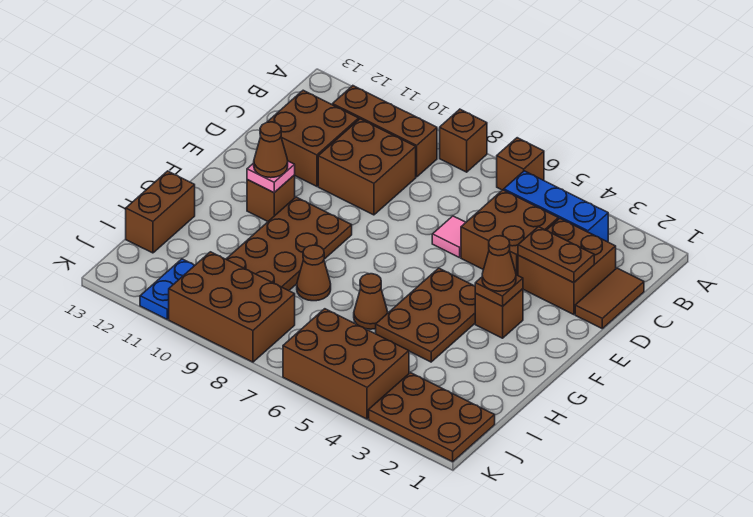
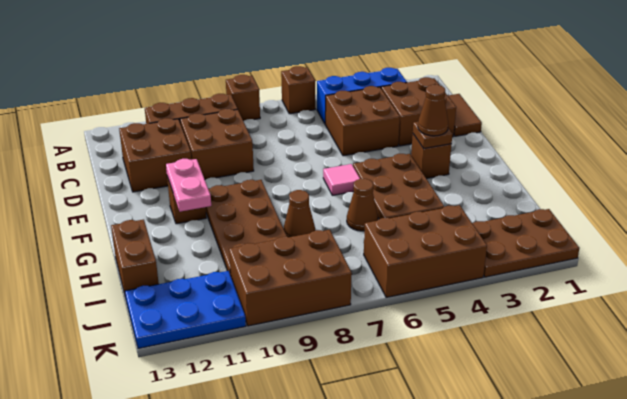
brown 1x2 plate [518,227,594,283] -> none
pink 1x1 tile [432,216,466,258] -> pink 1x1 tile moved to [323,164,360,195]
pink 1x1 plate [247,161,295,193] -> pink 1x2 plate [166,159,211,212]
brown 1x1 cone [254,122,288,178] -> none
blue 1x2 plate [140,259,195,319] -> blue 2x3 plate [125,271,246,349]

